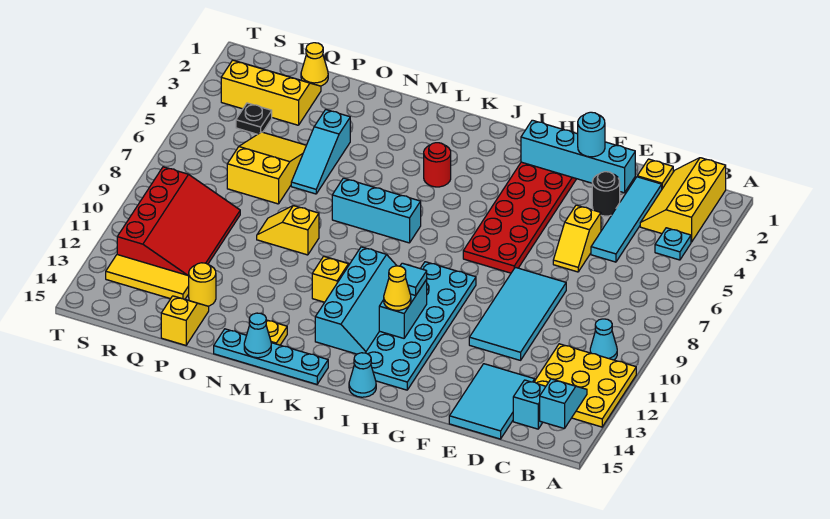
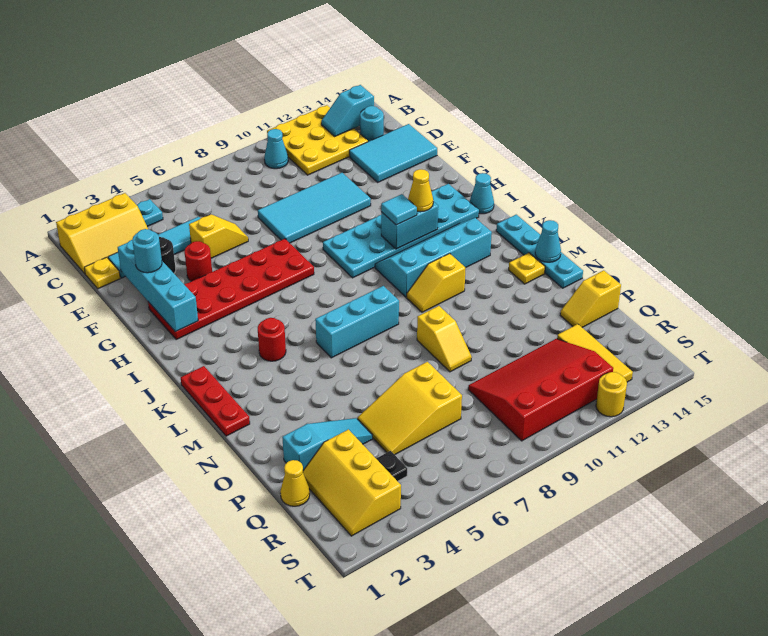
cyan 1x1 brick [513,380,546,429] -> cyan 1x1 round brick [360,106,384,142]
none -> red 1x1 round brick [185,241,212,281]
none -> red 1x3 plate [181,366,250,436]
cyan 1x3 brick [332,178,421,243] -> cyan 1x3 brick turned to [315,286,399,358]
cyan 1x3 slope [291,110,350,194] -> cyan 1x3 slope moved to [282,418,372,470]
yellow 1x1 round brick [189,263,216,306] -> yellow 1x1 round brick moved to [596,372,627,417]

